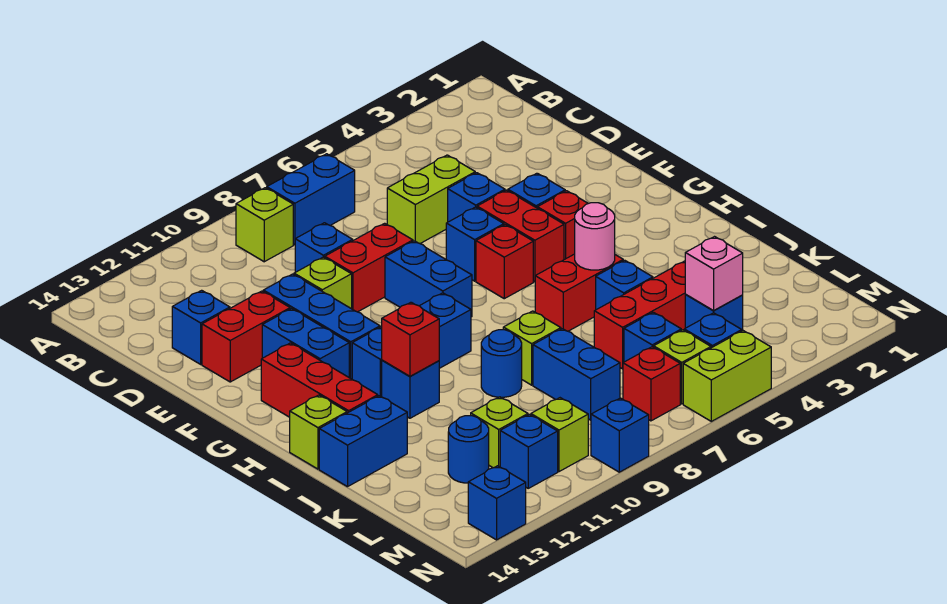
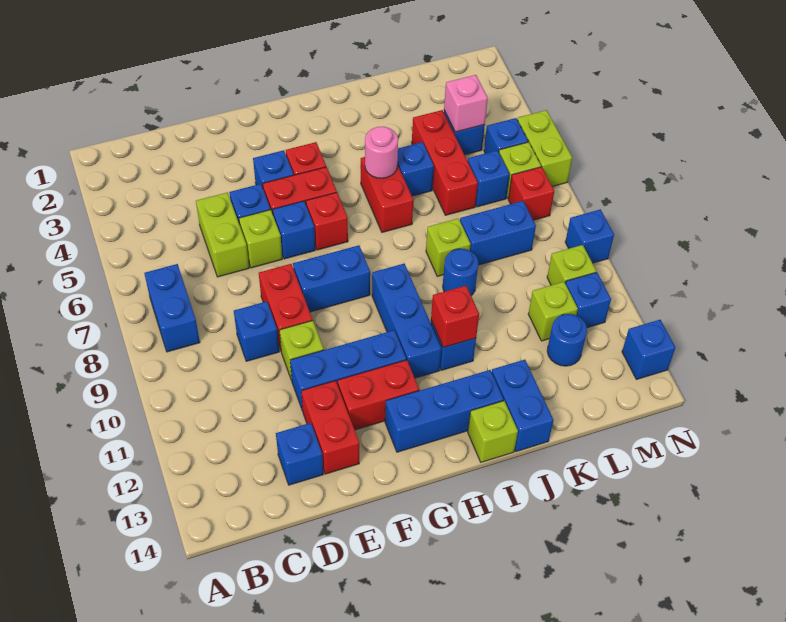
lime 1x1 brick [236,188,293,262] -> lime 1x1 brick moved to [239,210,282,268]
blue 1x2 brick [262,309,349,377] -> red 1x2 brick [338,360,419,430]
red 1x3 brick [261,343,378,417] -> blue 1x3 brick [385,370,504,452]

